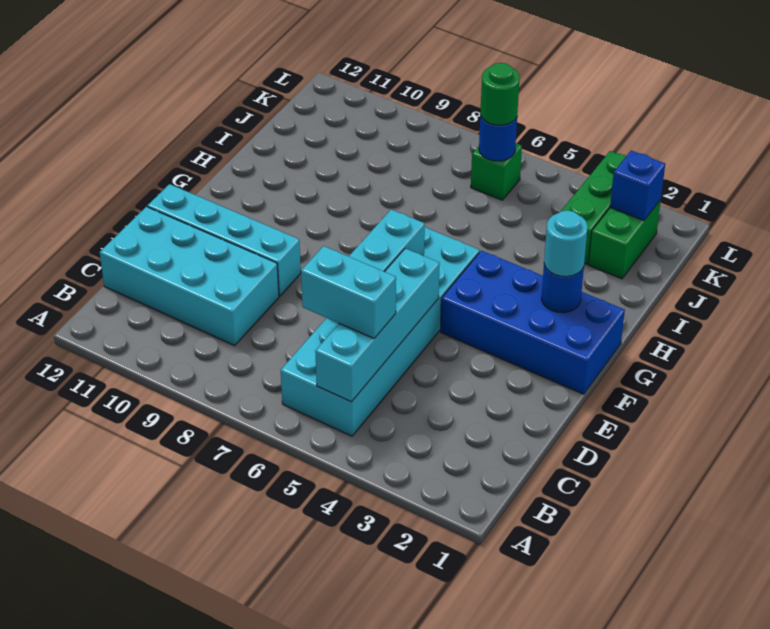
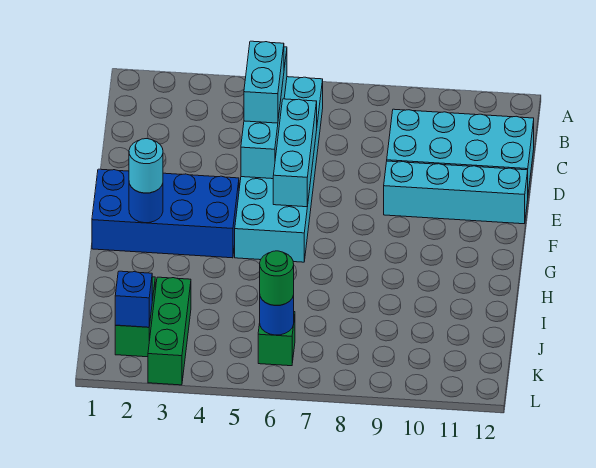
cyan 1x2 brick [301,246,396,338] -> cyan 1x2 brick turned to [244,41,284,123]

